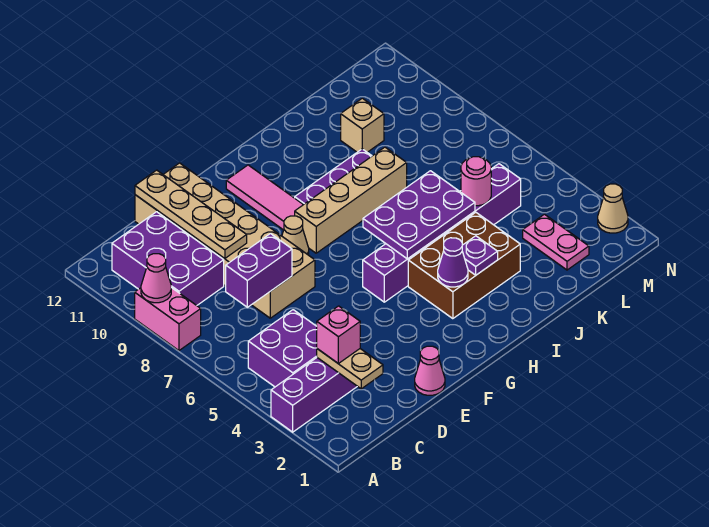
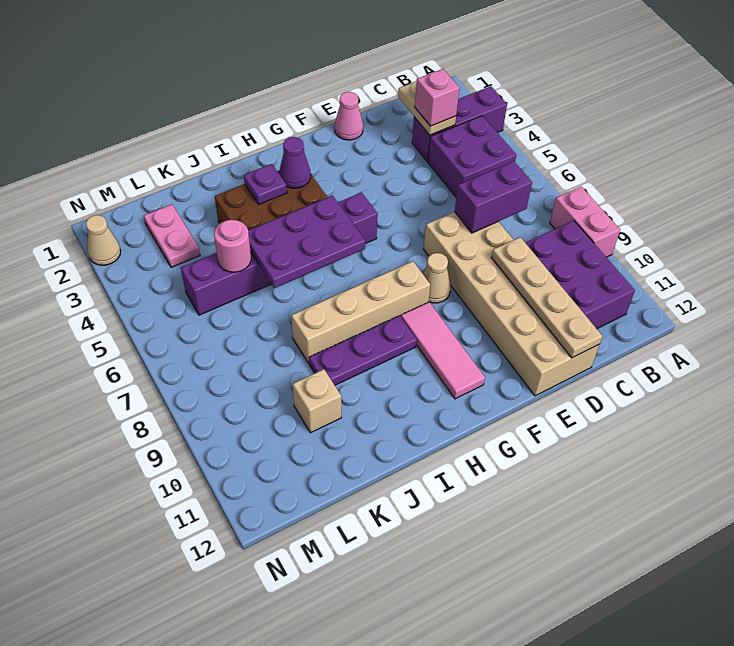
pink 1x1 cone [141,254,171,303] -> none

